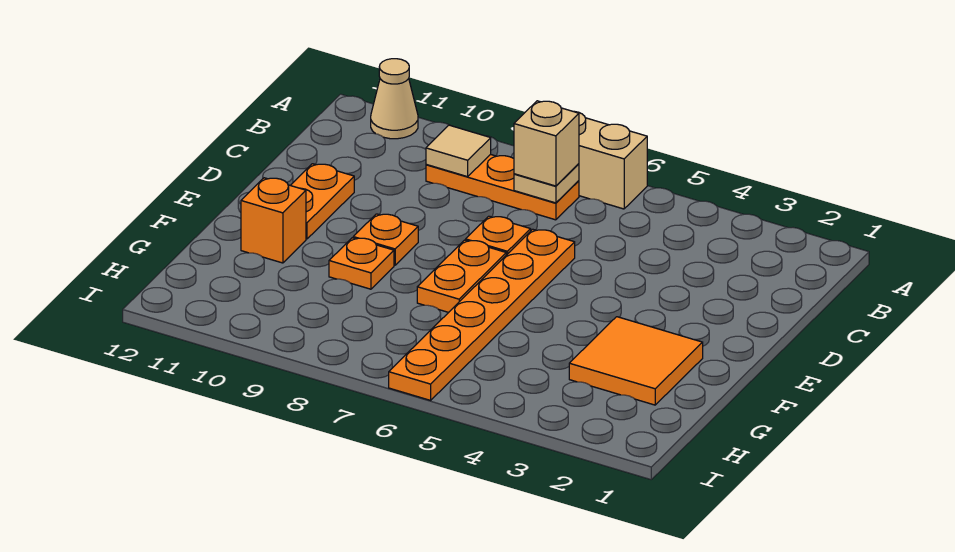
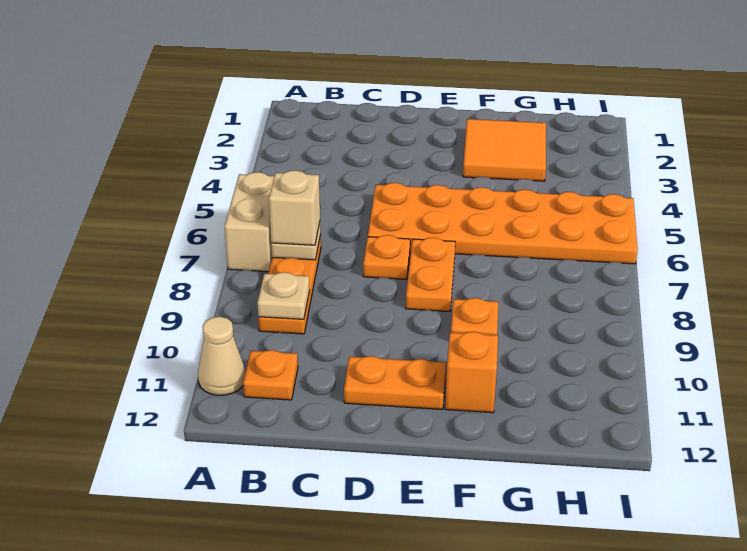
tan 1x1 tile [426,125,491,177] -> tan 1x1 plate [257,272,310,319]
orange 1x6 plate [389,229,575,400] -> orange 2x6 plate [368,183,638,264]
orange 1x2 plate [417,240,506,312] -> orange 1x2 plate turned to [406,237,455,312]
orange 1x1 plate [353,214,418,265] -> orange 1x1 plate moved to [243,350,298,400]

